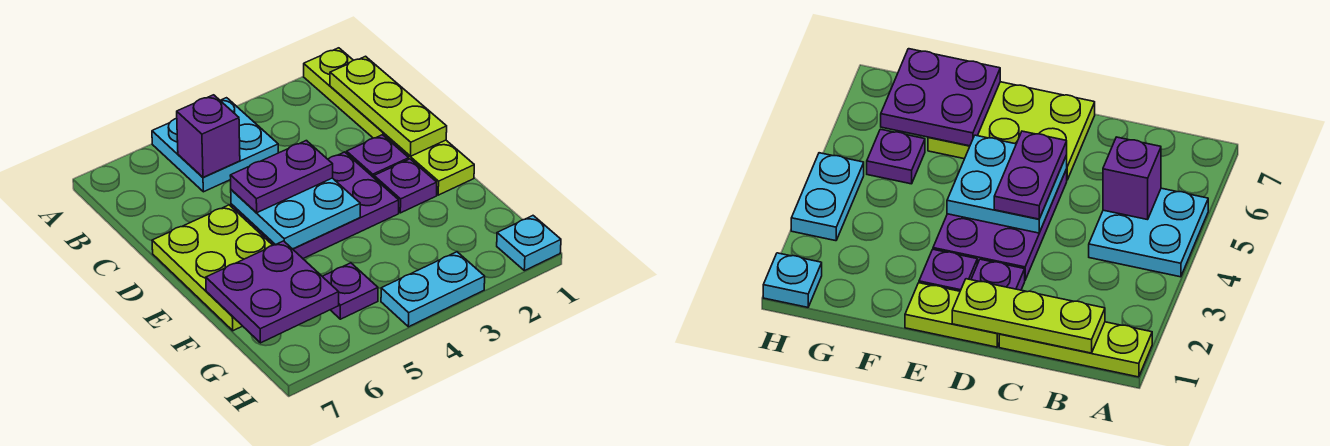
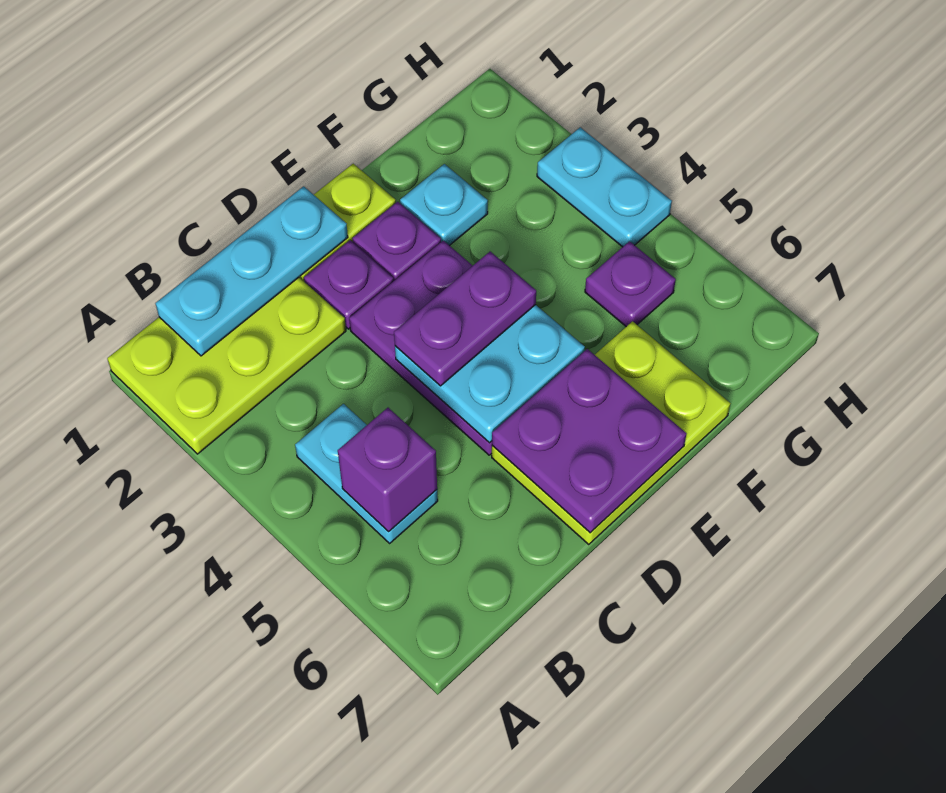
lime 1x3 plate [304,48,384,138] -> lime 2x3 plate [107,278,346,454]
cyan 2x2 plate [152,98,278,192] -> cyan 1x2 plate [295,404,438,543]
lime 1x3 plate [330,56,447,156] -> cyan 1x3 plate [156,186,348,356]
purple 1x2 plate [230,141,333,213] -> purple 1x2 plate turned to [394,252,536,386]
purple 2x2 plate [206,241,339,343] -> purple 2x2 plate moved to [492,349,686,533]
cyan 1x1 plate [497,216,561,271] -> cyan 1x1 plate moved to [400,164,488,246]

